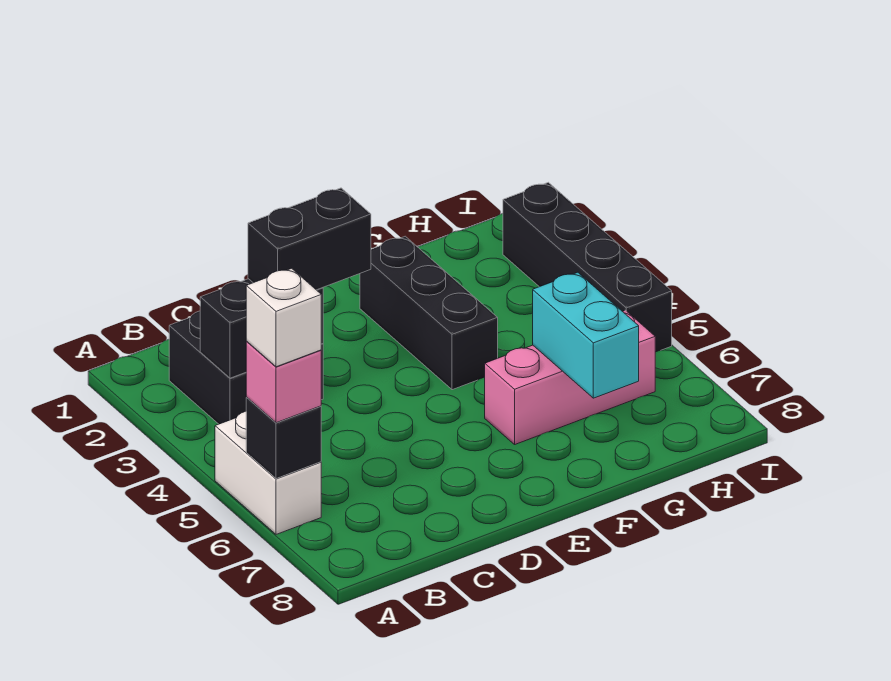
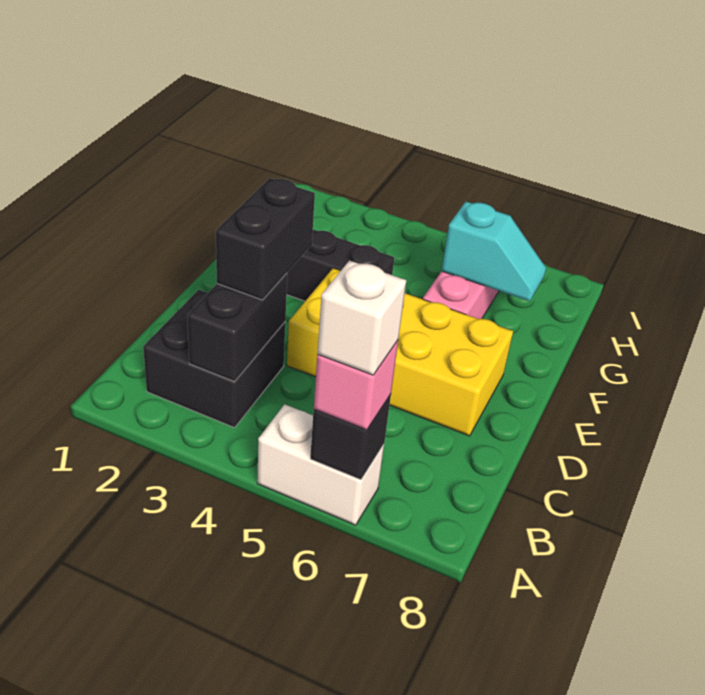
none -> yellow 2x4 brick [287,268,513,436]
cyan 1x2 brick [533,272,639,398] -> cyan 1x2 slope [441,202,546,301]
black 1x4 brick [503,182,672,352] -> none

